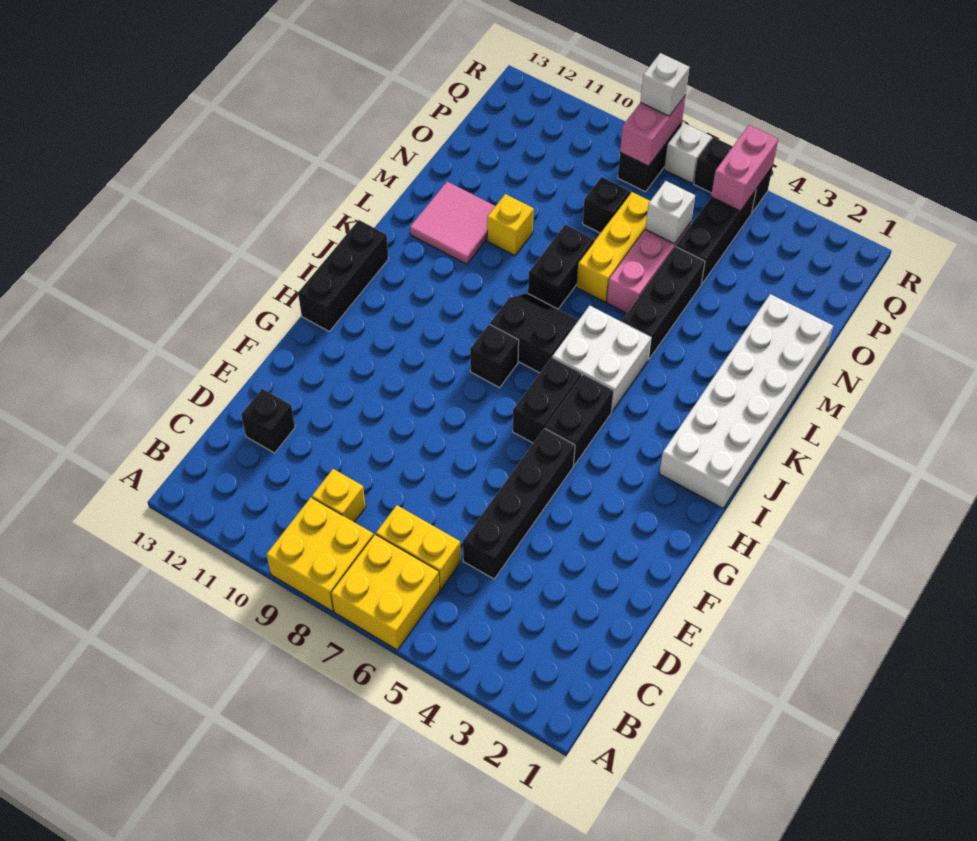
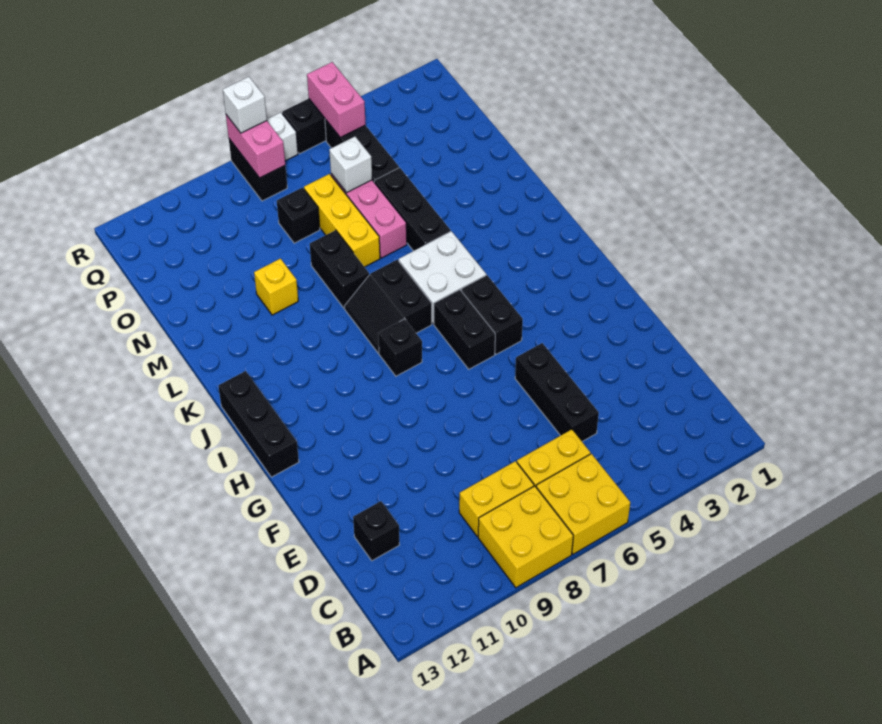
yellow 1x1 brick [312,469,366,522] -> yellow 1x2 brick [459,461,534,537]
black 1x4 brick [463,428,575,579] -> black 1x3 brick [515,343,599,441]
white 2x6 brick [659,294,833,508] -> none
black 2x2 slope [490,293,578,373] -> black 2x2 slope turned to [345,260,432,353]
pink 2x2 tile [410,182,495,264] -> none

